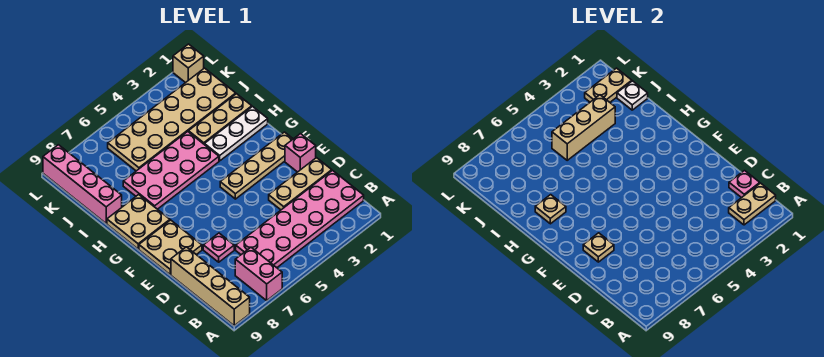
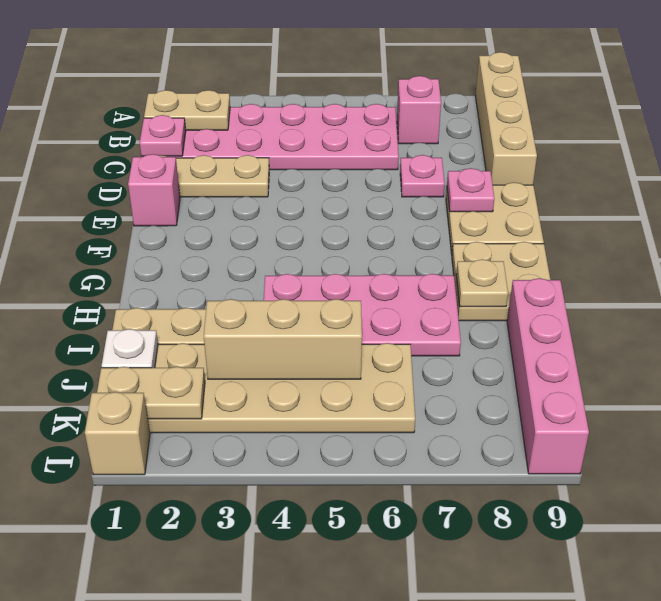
pink 1x2 brick [235,247,282,300] -> pink 1x1 brick [397,76,441,144]
tan 1x1 plate [583,233,614,262] -> pink 1x1 plate [447,168,494,212]
tan 1x4 plate [220,132,293,199] -> none
white 1x3 plate [205,107,268,161] -> none

